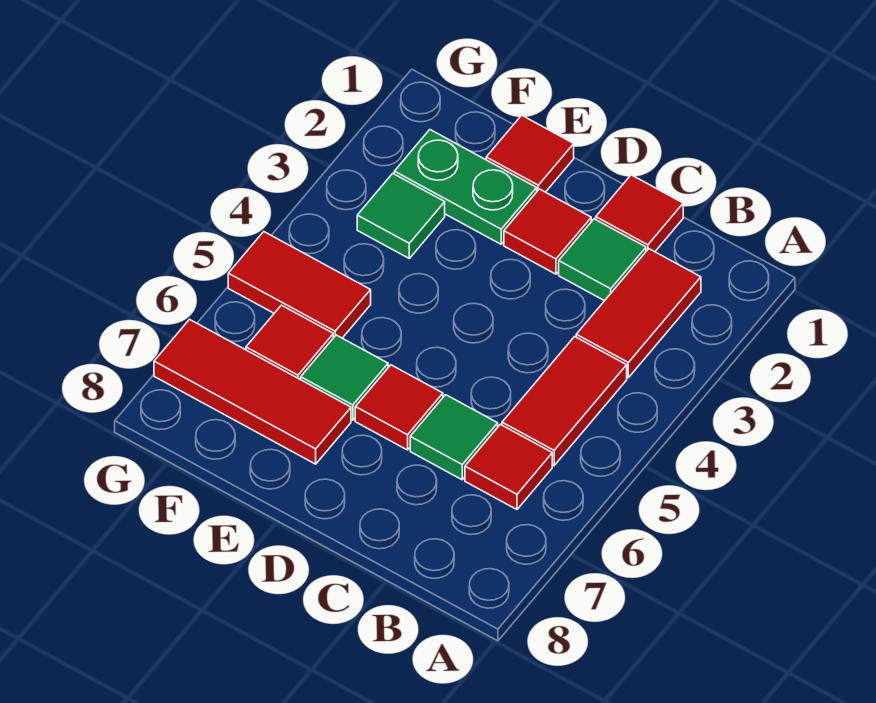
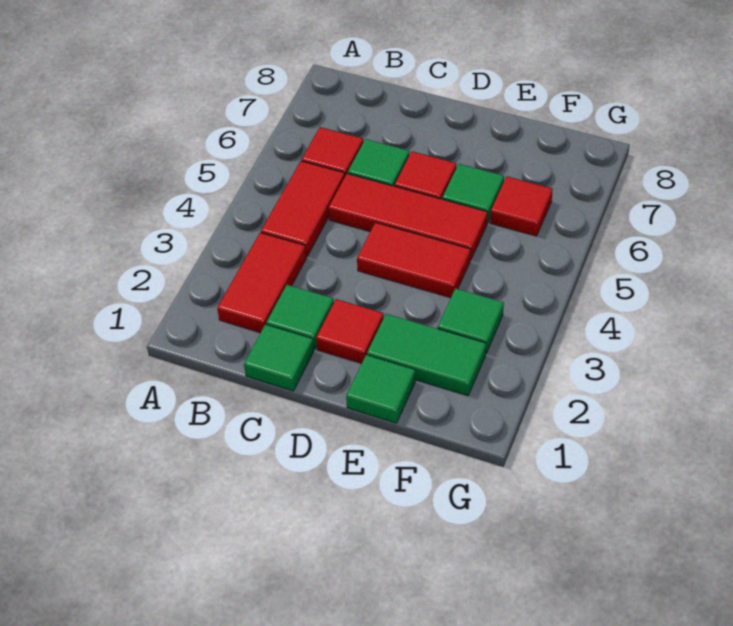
red 1x1 tile [596,175,683,252] -> green 1x1 tile [244,325,314,391]
red 1x1 tile [486,115,574,192] -> green 1x1 tile [346,355,415,423]
green 1x2 plate [394,130,537,244] -> green 1x2 tile [367,314,486,396]
red 1x3 tile [154,319,351,464] -> red 1x3 tile moved to [328,173,488,260]
red 1x2 tile [228,232,371,338] -> red 1x2 tile moved to [357,222,471,298]

